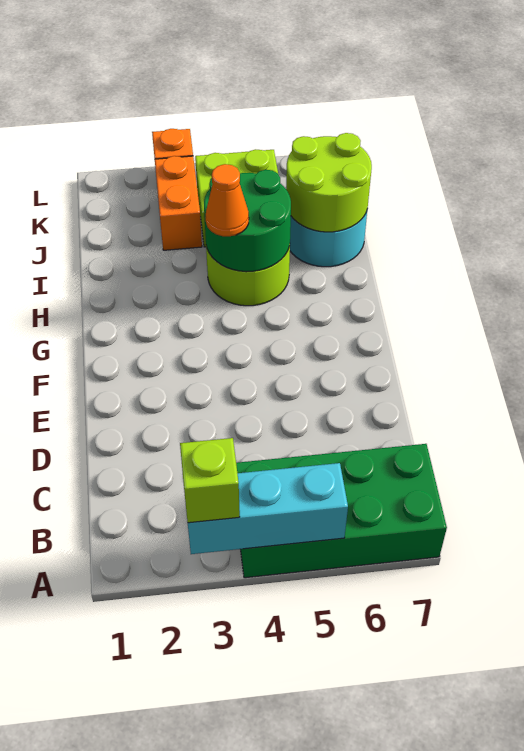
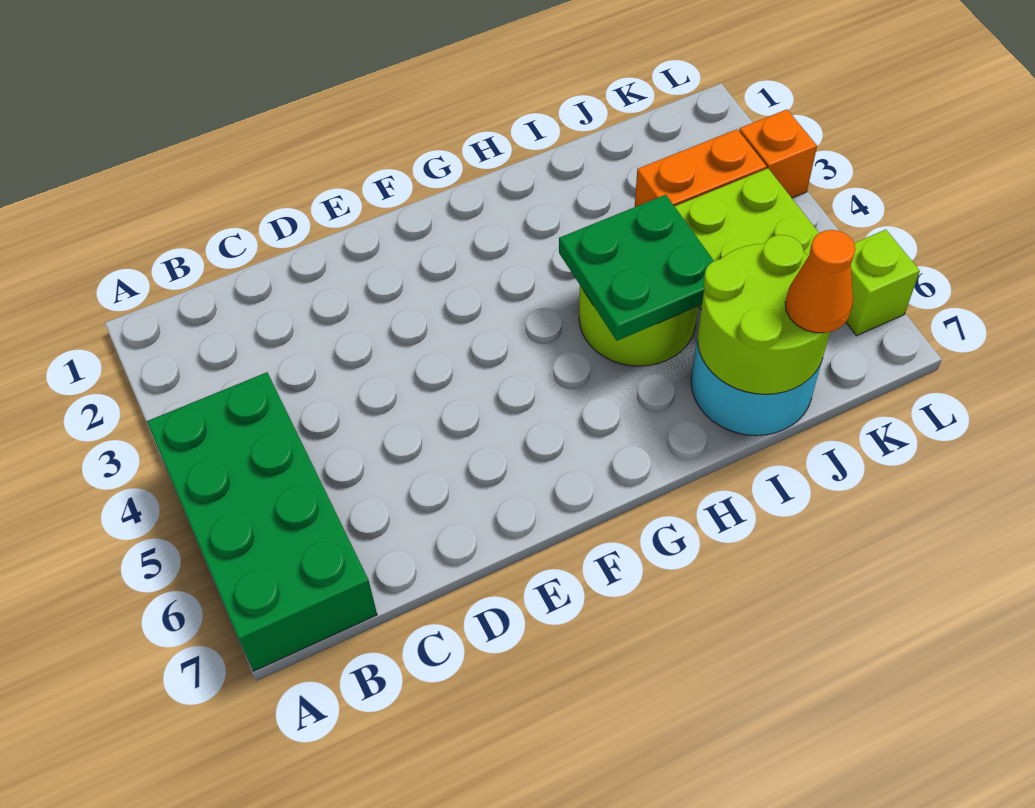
cyan 1x3 brick [188,463,348,554] -> none
lime 1x1 brick [180,438,240,523] -> lime 1x1 brick moved to [846,230,920,336]
green 2x2 round brick [204,170,291,272] -> green 2x2 plate [559,195,714,341]
orange 1x1 cone [206,164,249,236] -> orange 1x1 cone moved to [785,230,855,333]

